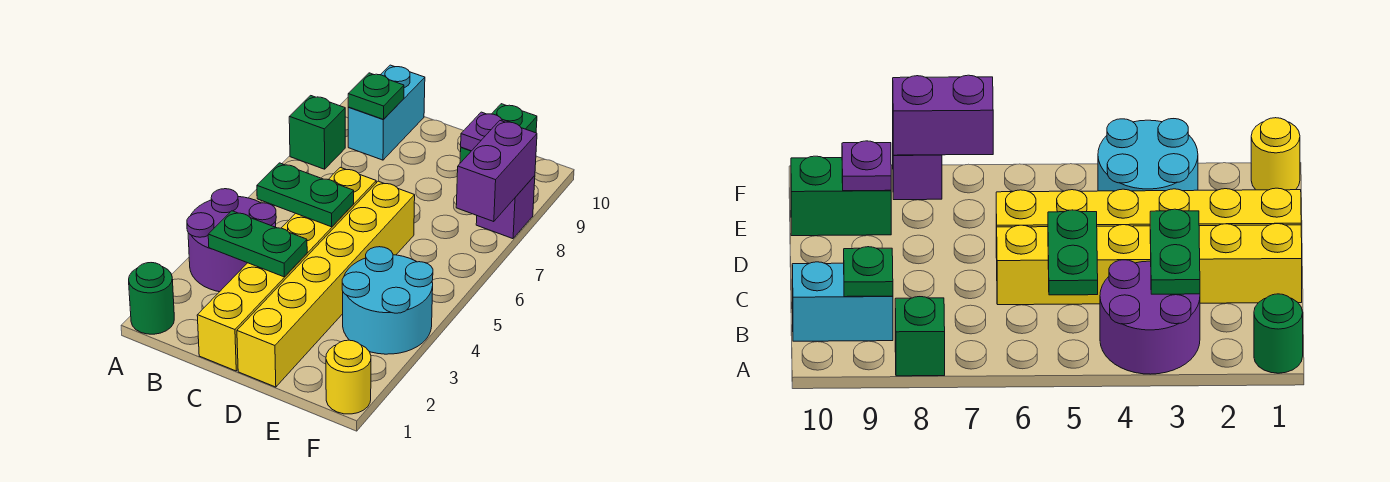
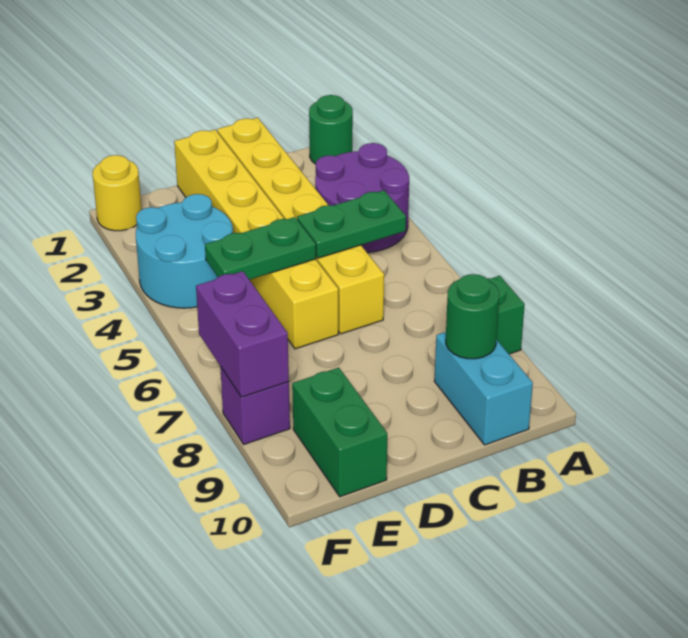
green 1x2 plate [208,211,307,277] -> green 1x2 plate moved to [205,217,316,280]
green 1x1 plate [348,73,404,120] -> green 1x1 round brick [446,274,499,359]
purple 1x1 plate [461,112,508,151] -> none

